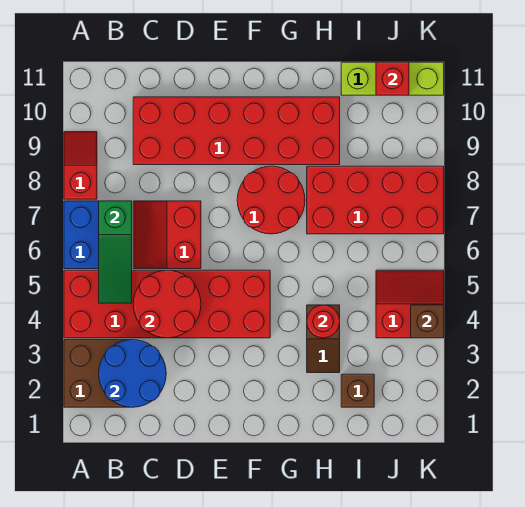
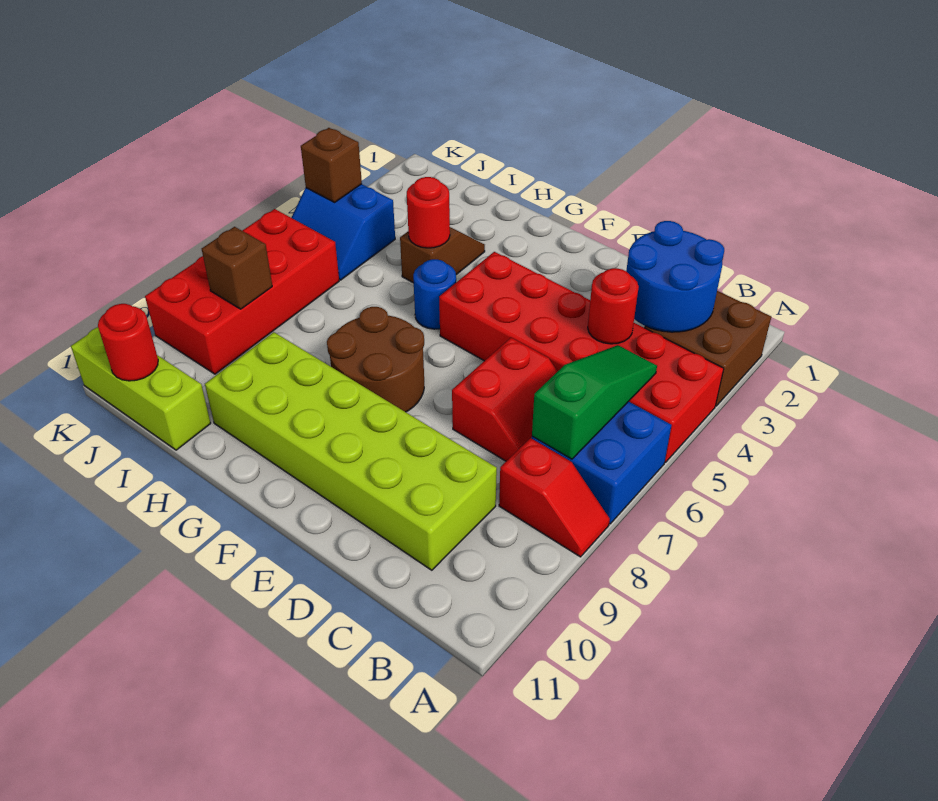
red 1x2 slope [64,132,97,199] -> red 1x2 slope turned to [499,438,610,557]
red 2x2 round brick [133,270,201,338] -> red 1x1 round brick [588,268,639,344]
red 2x6 brick [133,97,340,165] -> lime 2x6 brick [205,332,497,570]
red 2x2 round brick [237,166,305,234] -> brown 2x2 round brick [327,307,424,412]
none -> blue 1x1 round brick [413,259,456,329]
red 2x4 brick [307,166,444,234] -> red 2x4 brick turned to [145,209,339,374]
brown 1x1 brick [341,374,374,407] -> brown 1x1 brick moved to [202,227,272,309]
red 2x2 slope [376,270,444,338] -> blue 2x2 slope [291,184,395,280]
red 1x1 brick [376,62,409,95] -> red 1x1 round brick [98,304,158,381]

